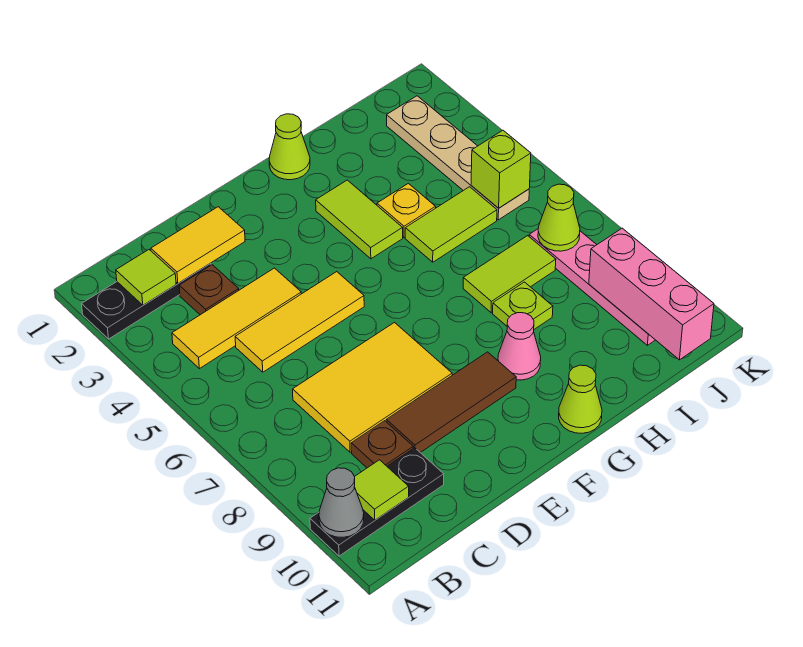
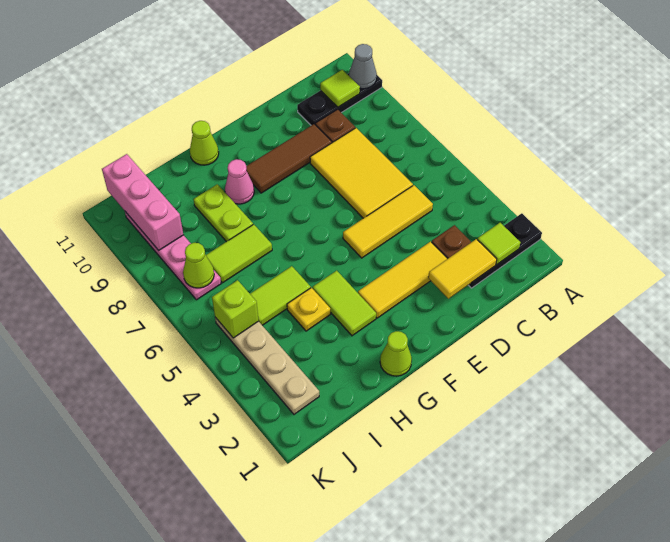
yellow 1x3 tile [172,268,301,369] -> yellow 1x3 tile moved to [358,242,448,318]
yellow 2x3 tile [293,323,452,452] -> yellow 2x3 tile turned to [310,128,413,218]
lime 1x1 plate [493,282,553,329] -> lime 1x2 plate [193,184,253,242]

